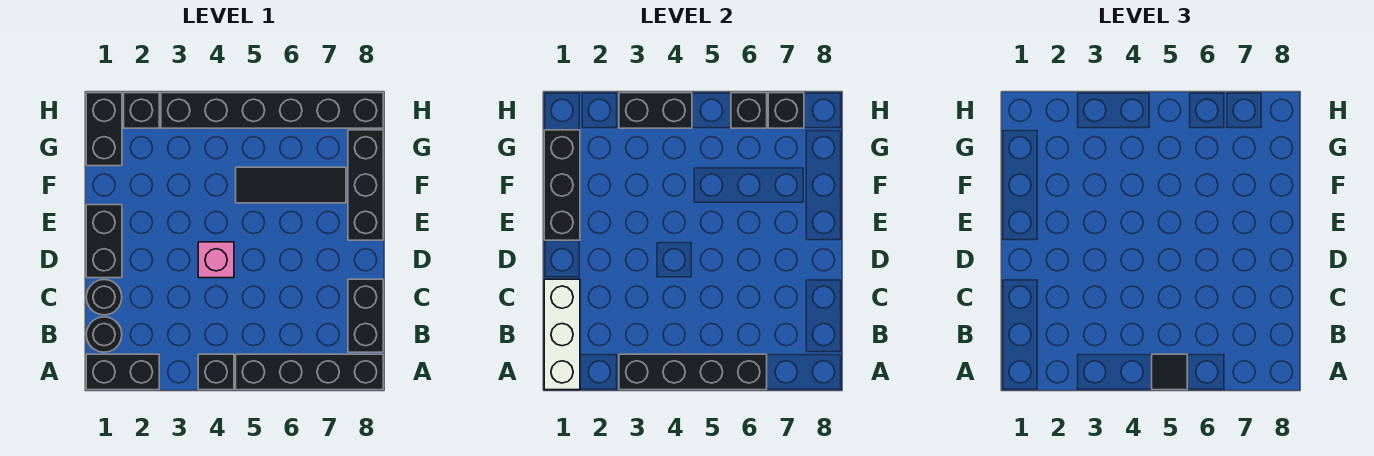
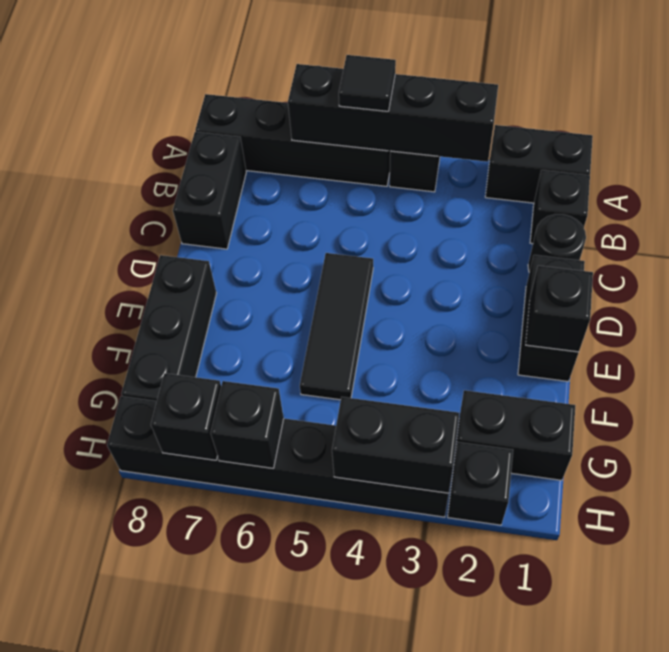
white 1x3 brick [544,279,580,390] -> none
black 1x1 round brick [86,317,122,352] -> black 1x1 brick [530,170,590,244]
pink 1x1 brick [198,242,234,278] -> none
black 1x3 brick [544,130,580,240] -> black 1x1 brick [526,266,593,352]
black 1x3 tile [236,167,346,203] -> black 1x3 tile turned to [300,253,373,400]
black 1x2 brick [86,93,122,166] -> black 1x2 brick turned to [454,390,575,480]

